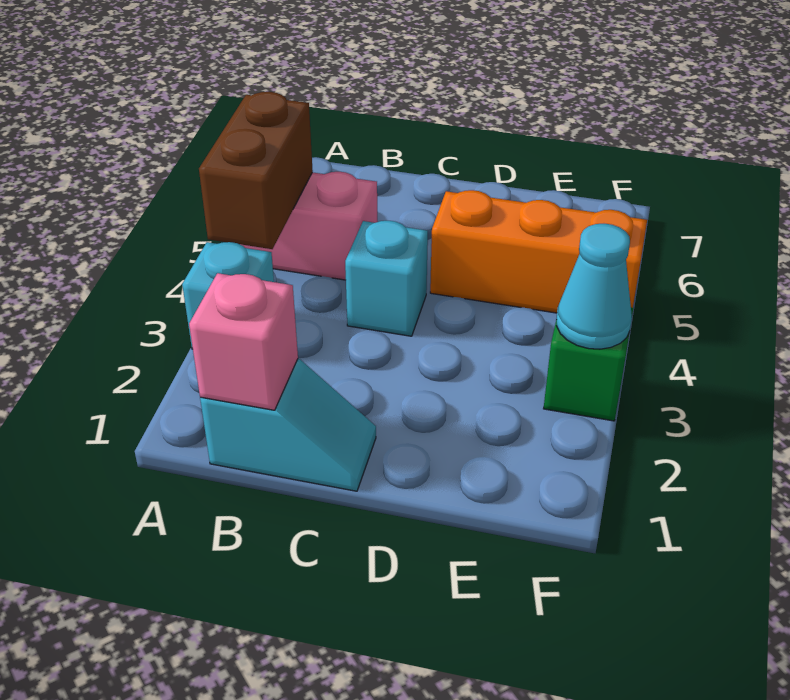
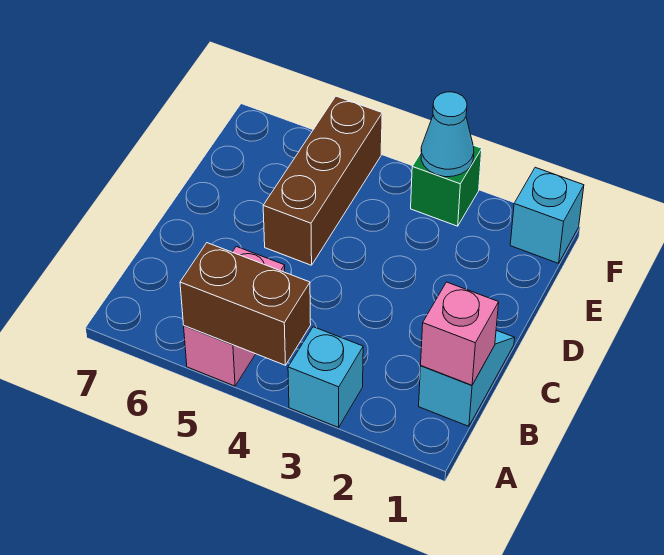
cyan 1x1 brick [345,221,428,336] -> cyan 1x1 brick moved to [510,167,584,263]
orange 1x3 brick [430,190,647,313] -> brown 1x3 brick [263,96,382,265]

